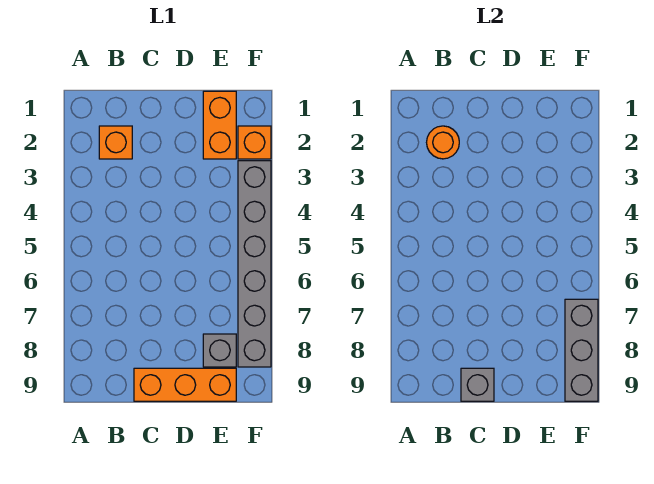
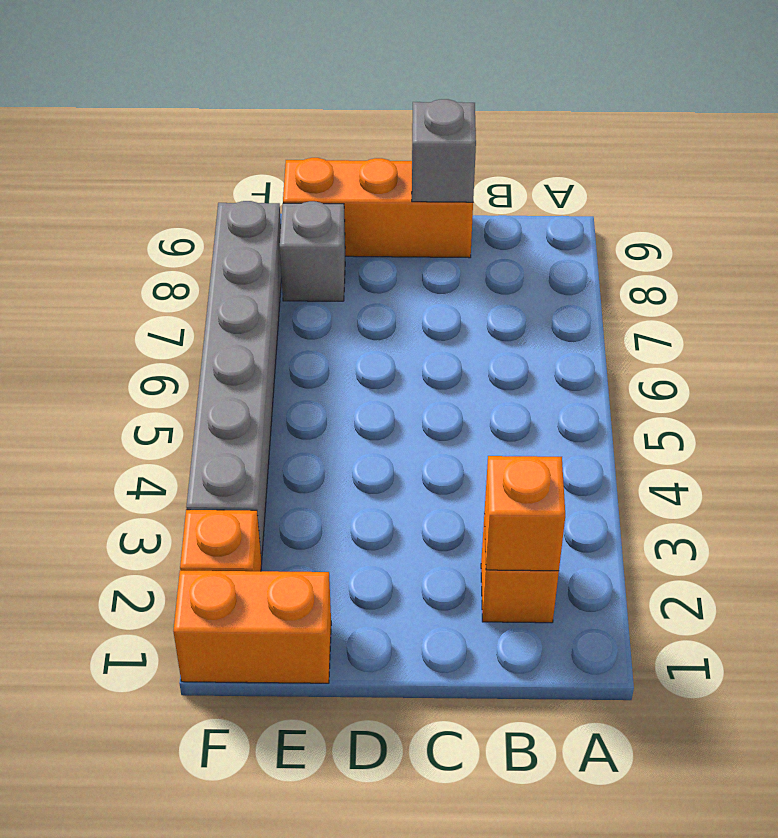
orange 1x1 round brick [427,126,459,159] -> orange 1x1 brick [484,456,565,571]
orange 1x2 brick [203,91,236,159] -> orange 1x2 brick turned to [173,571,331,683]
grey 1x3 brick [565,299,598,401] -> none

